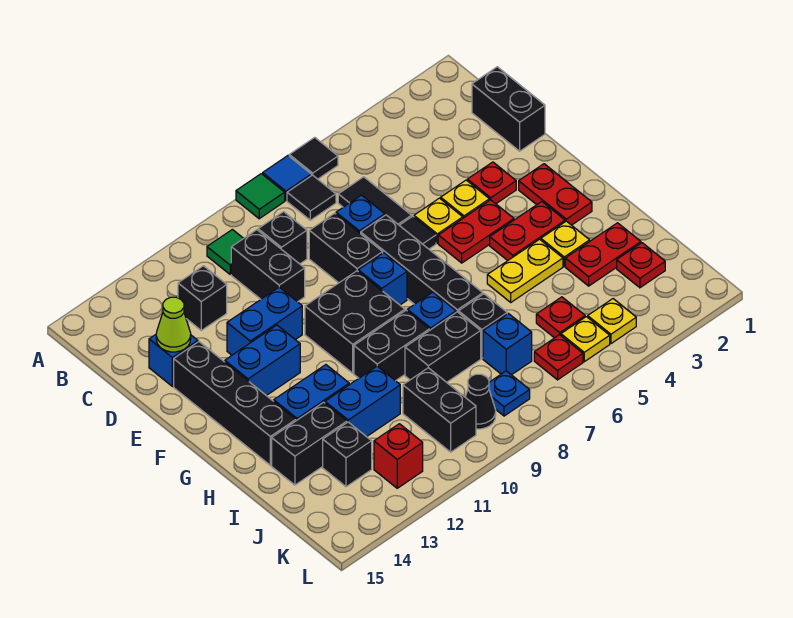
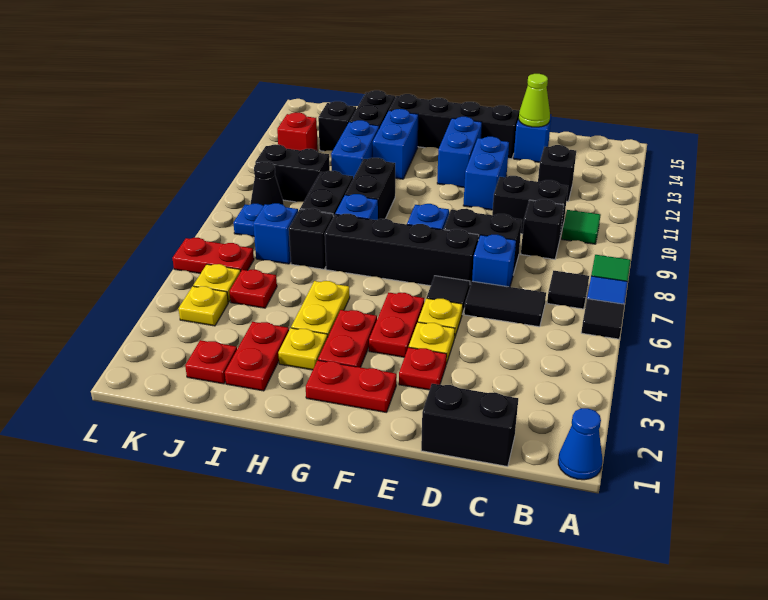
none -> blue 1x1 cone [558,408,603,480]
black 2x2 brick [305,271,405,373] -> none
red 1x1 plate [534,335,583,380] -> red 1x2 plate [172,238,254,274]

